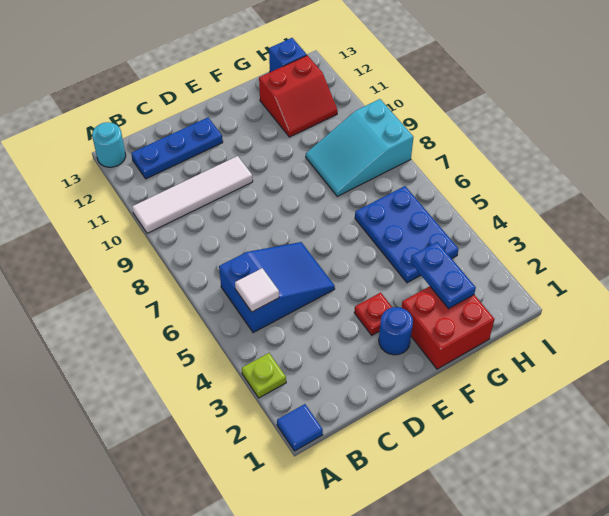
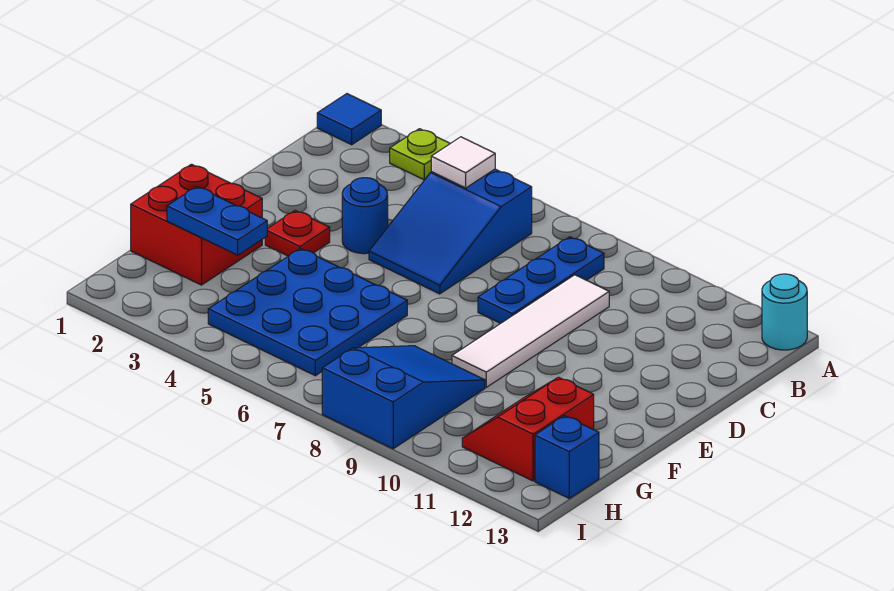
white 1x4 tile [132,156,253,233] -> white 1x4 tile moved to [452,275,609,387]
blue 1x3 plate [131,118,223,179] -> blue 1x3 plate moved to [478,237,604,323]
blue 1x1 round brick [379,307,413,355] -> blue 1x1 round brick moved to [342,178,388,254]
blue 2x3 plate [355,186,459,283] -> blue 3x3 plate [208,249,407,376]
cyan 2x3 slope [306,99,413,196] -> blue 2x3 slope [322,346,485,449]

